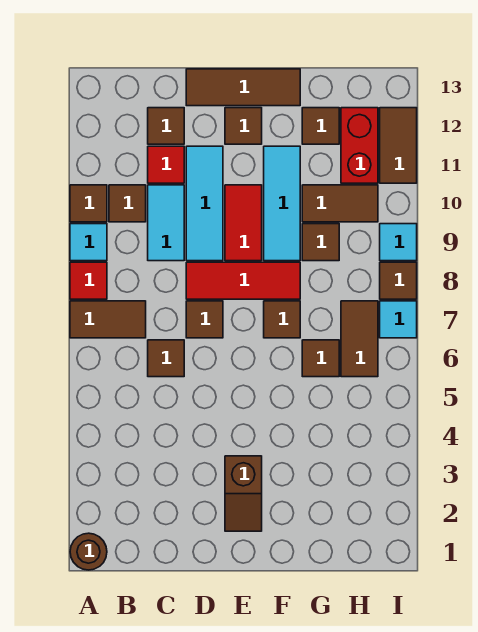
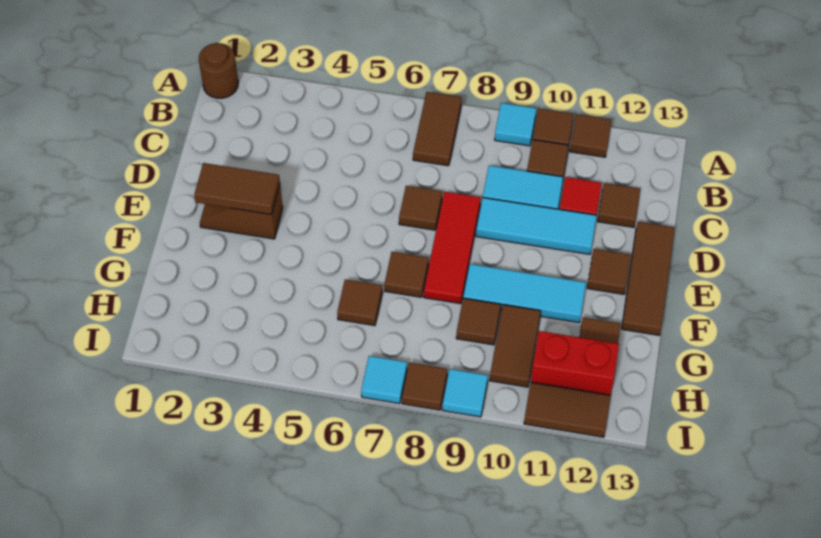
red 1x1 tile [70,262,107,299] -> none
brown 1x1 tile [148,340,184,377] -> brown 1x1 tile moved to [570,114,612,157]
red 1x2 tile [225,185,262,261] -> none
brown 1x2 tile [341,301,378,377] -> brown 1x2 tile moved to [194,163,280,215]

